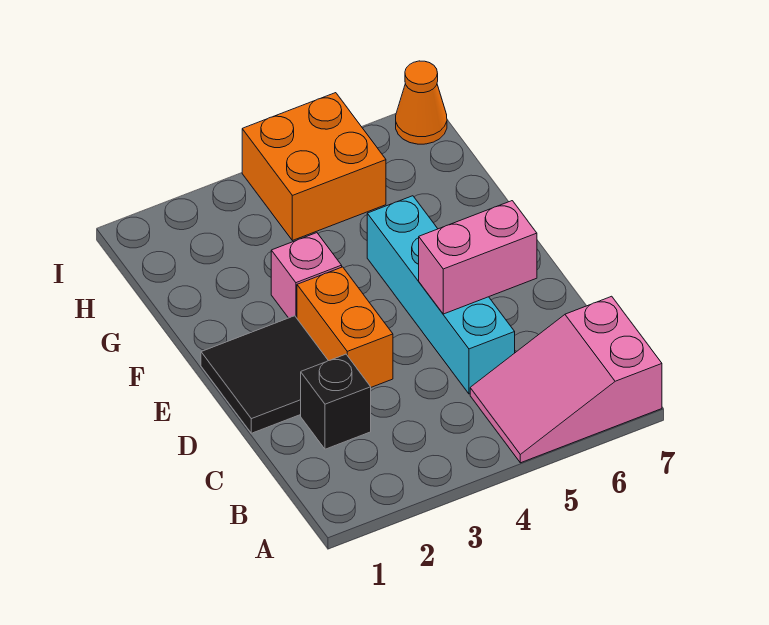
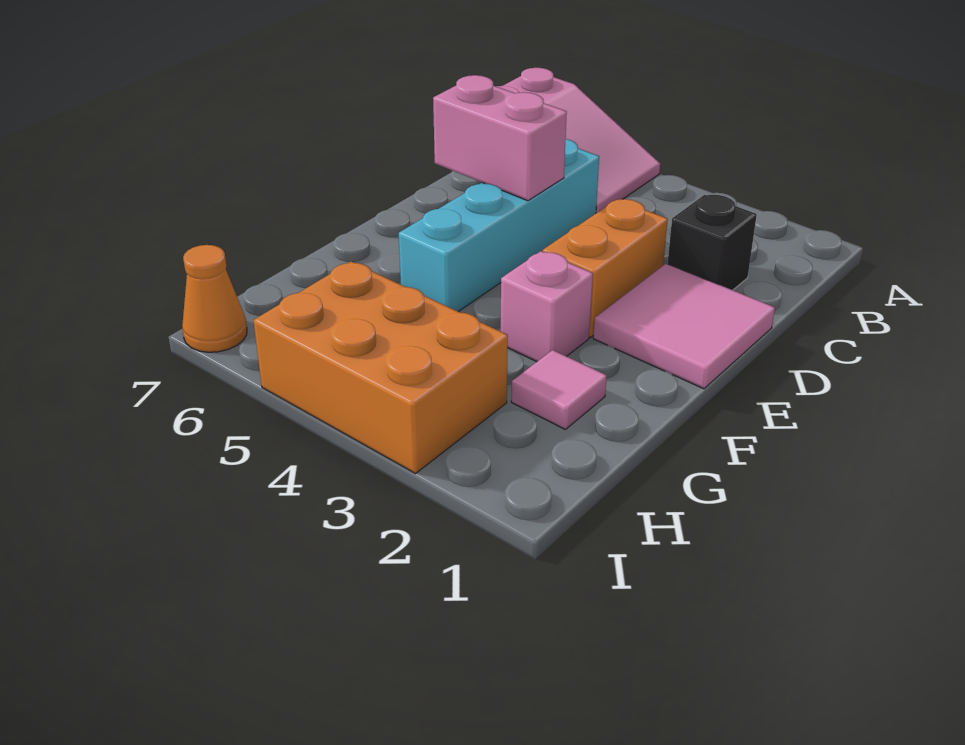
black 2x2 tile [201,316,328,433] -> pink 2x2 tile [593,263,775,389]
none -> pink 1x1 tile [511,350,607,430]
orange 2x2 brick [242,93,386,241] -> orange 2x3 brick [253,262,508,474]

